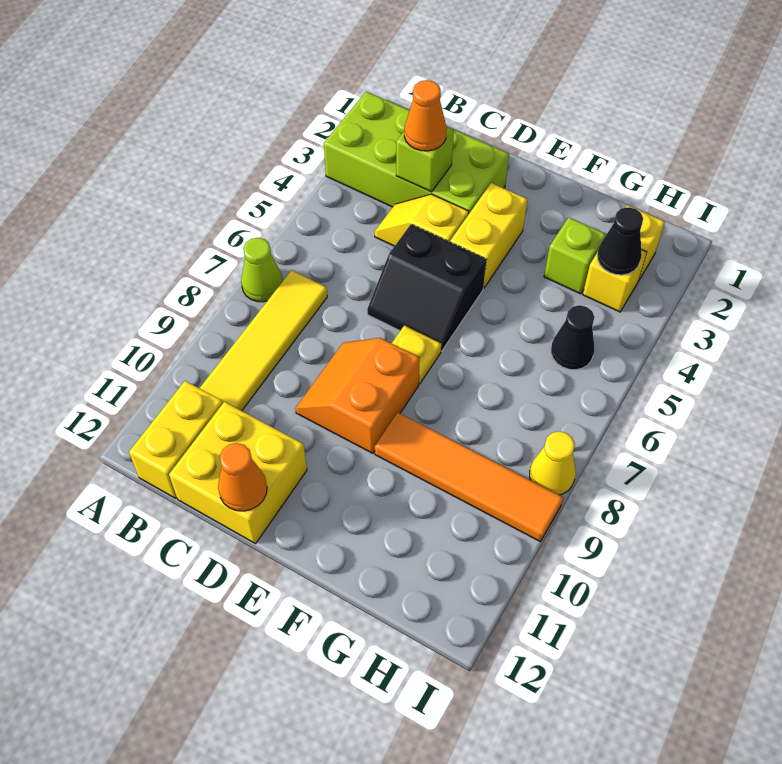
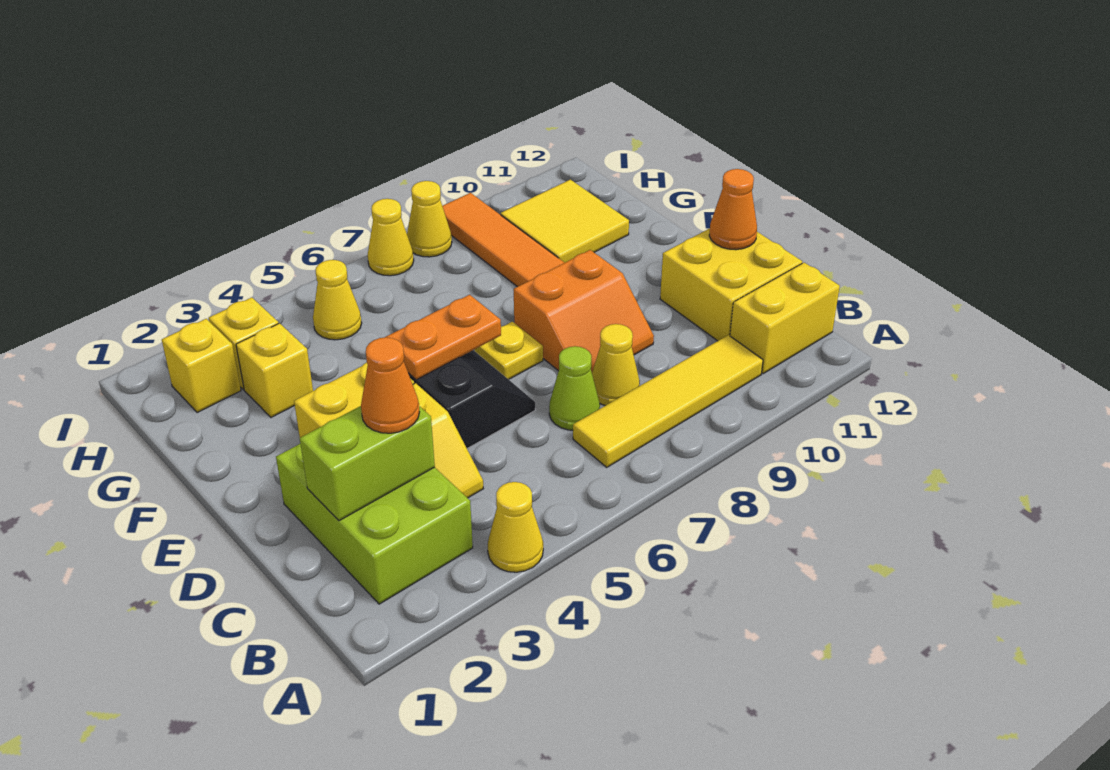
lime 2x4 brick [324,92,509,215] -> lime 2x3 brick [276,444,473,604]
none -> yellow 1x1 cone [488,482,543,572]
lime 1x1 cone [241,238,283,302] -> lime 1x1 cone moved to [549,346,600,430]
lime 1x1 brick [396,127,454,192] -> lime 1x2 brick [300,406,435,521]
none -> yellow 1x1 cone [592,324,640,406]
none -> orange 1x2 plate [386,295,501,380]
lime 1x1 brick [544,217,606,294] -> yellow 1x1 brick [236,323,313,417]
none -> yellow 2x2 tile [501,180,629,262]
black 1x1 cone [597,207,643,275] -> none
black 1x1 cone [551,305,595,370] -> yellow 1x1 cone [313,260,362,340]
none -> yellow 1x1 cone [368,199,414,276]

